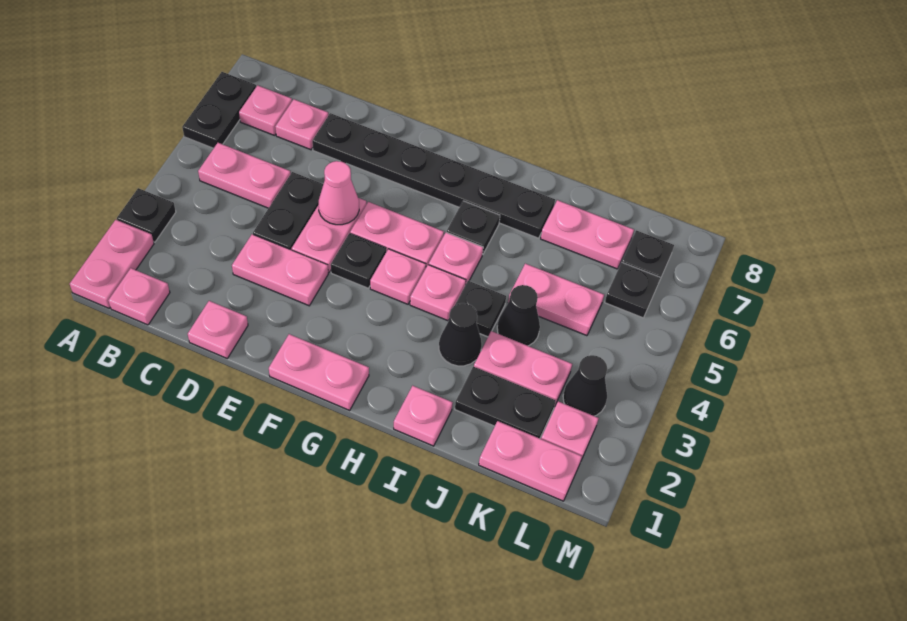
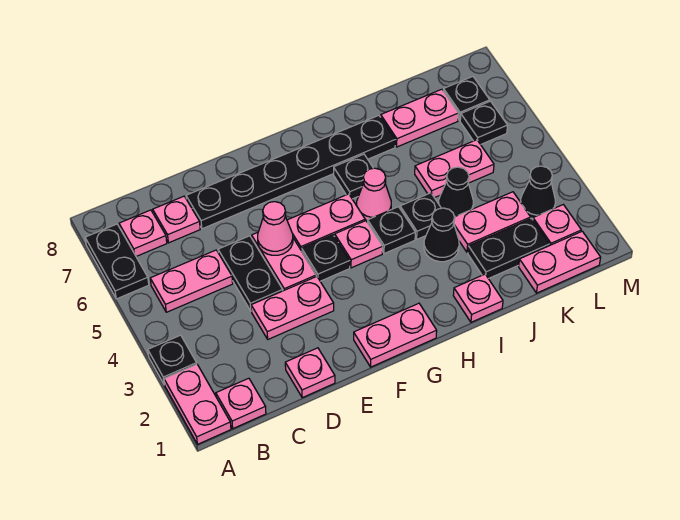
pink 1x1 plate [410,265,466,321] -> black 1x1 plate [368,207,415,254]
pink 1x1 plate [429,232,483,283] -> pink 1x1 cone [357,168,391,221]

